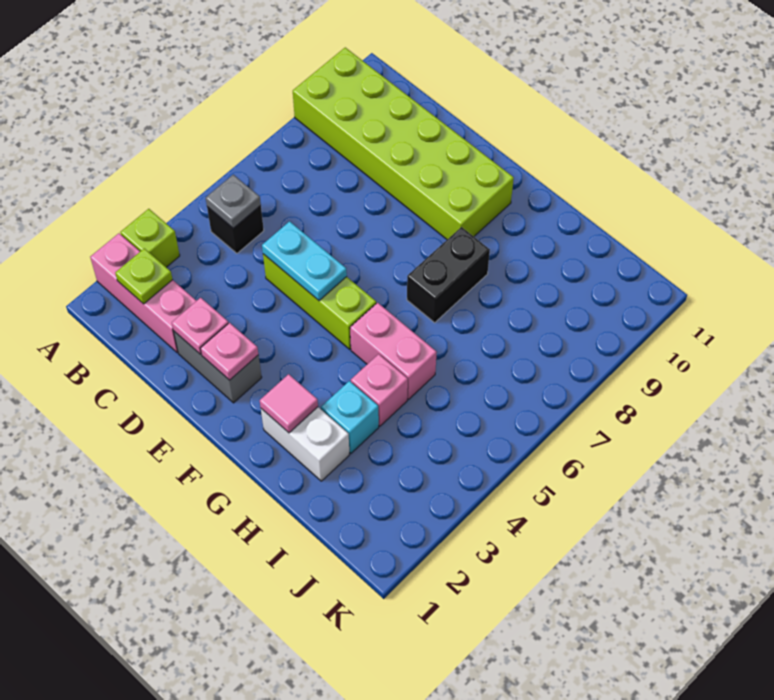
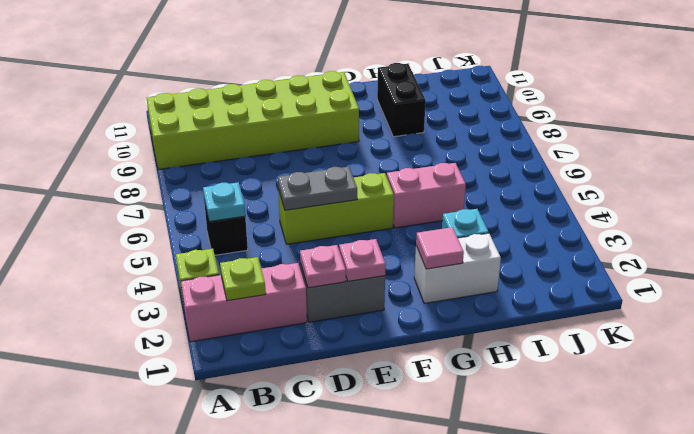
grey 1x1 plate [206,175,261,228] -> cyan 1x1 plate [203,182,245,222]
cyan 1x2 plate [262,221,347,301] -> grey 1x2 plate [278,167,357,210]
black 1x2 brick [407,227,490,323] -> black 1x2 brick moved to [377,63,426,137]
pink 1x1 brick [351,354,408,426] -> none

